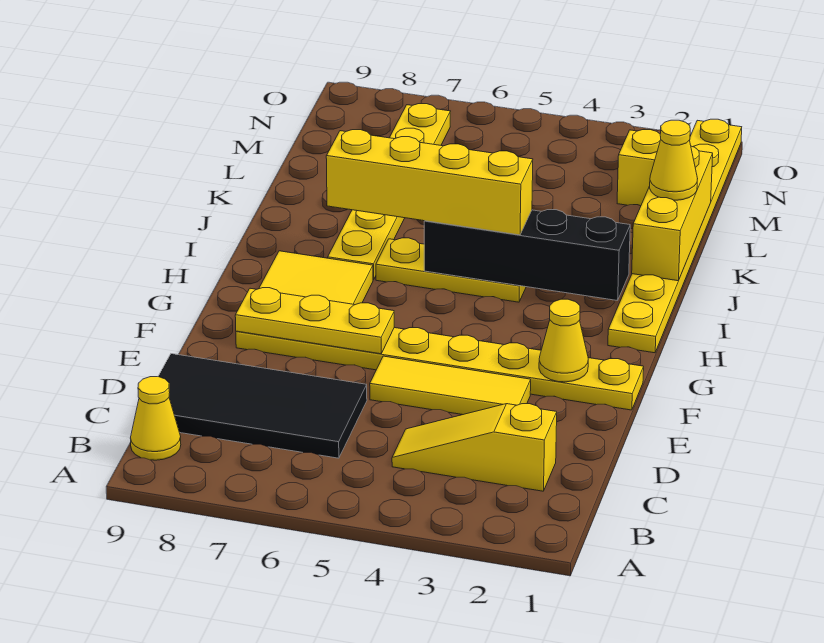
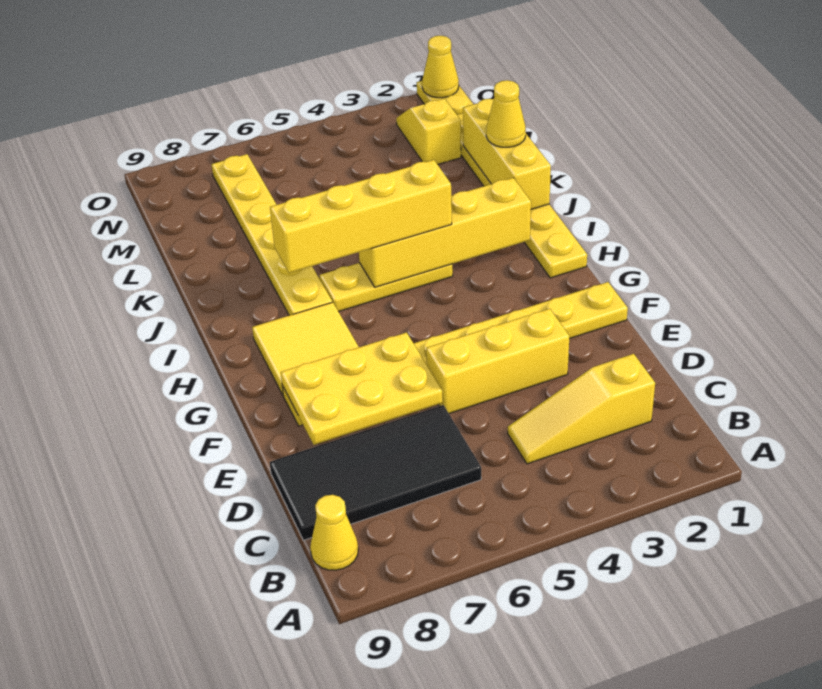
yellow 1x3 tile [370,356,531,415] -> yellow 1x3 brick [426,309,569,414]
yellow 1x1 cone [539,299,588,382] -> yellow 1x1 cone moved to [422,36,459,98]
yellow 1x3 plate [235,288,394,354] -> yellow 2x3 plate [281,332,443,445]
black 1x4 brick [424,210,630,301] -> yellow 1x4 brick [359,178,531,287]

